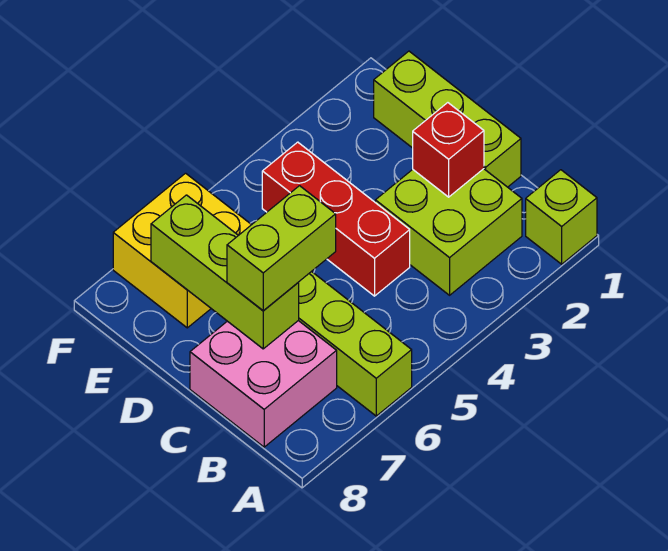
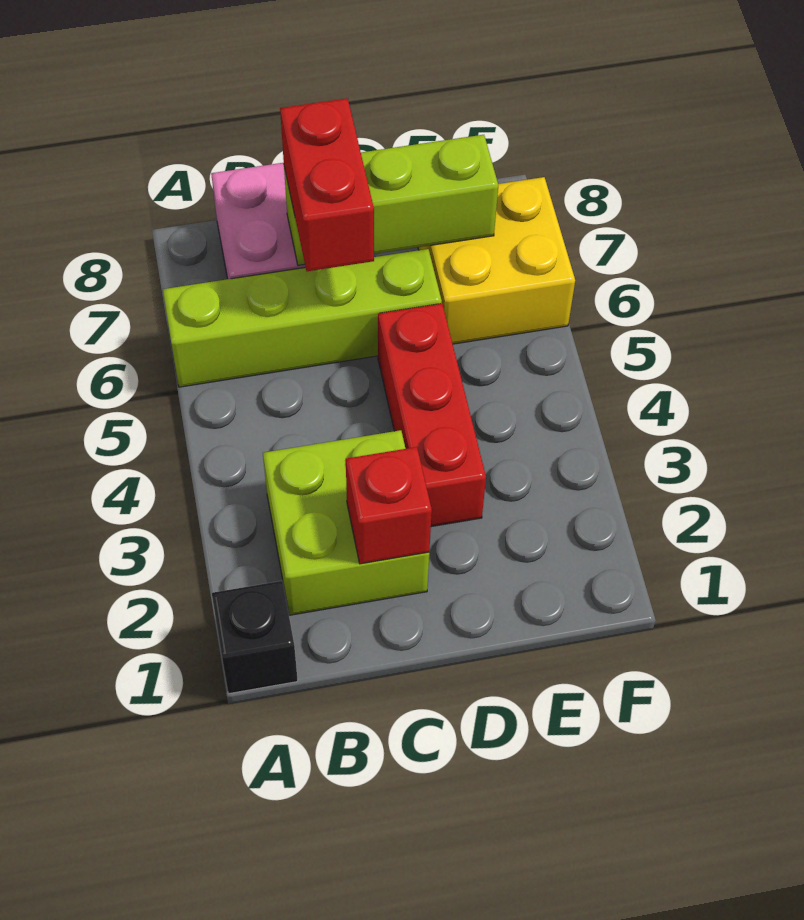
lime 1x1 brick [526,170,597,264] -> black 1x1 brick [212,581,298,694]
lime 1x3 brick [374,51,521,187] -> none
red 1x3 brick [262,142,410,296] -> red 1x3 brick turned to [378,304,486,527]
lime 1x2 brick [227,186,336,311] -> red 1x2 brick [280,98,374,271]

